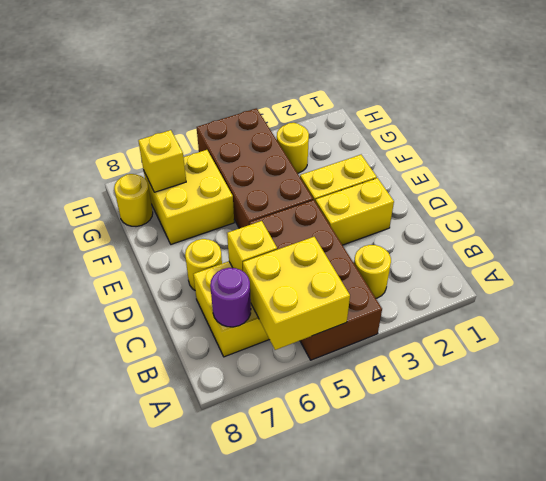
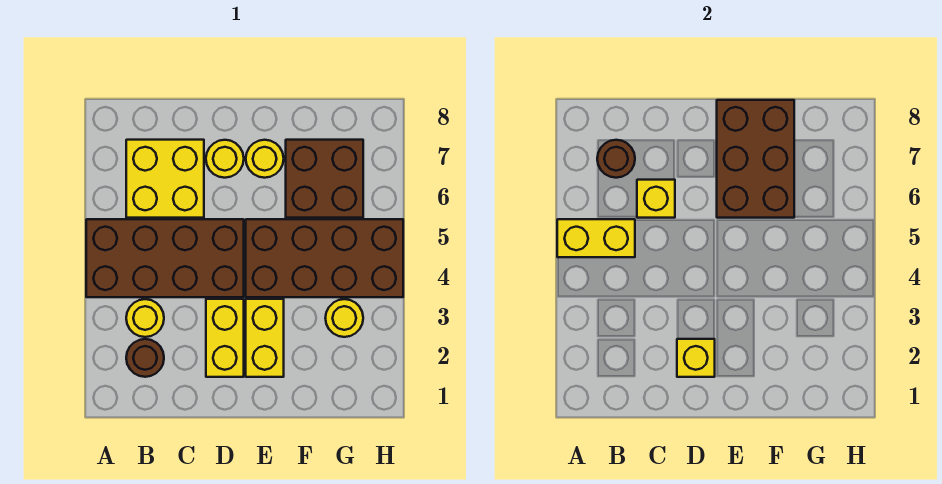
yellow 2x2 brick [243,237,350,350] -> yellow 1x2 brick [557,219,635,257]
none -> brown 1x1 round brick [126,339,164,377]
purple 1x1 round brick [210,268,251,327] -> brown 1x1 round brick [597,140,635,178]
none -> brown 2x3 brick [717,100,794,218]
yellow 2x2 brick [144,150,234,244] -> brown 2x2 brick [286,140,363,218]
yellow 1x1 brick [138,130,186,192] -> yellow 1x1 brick moved to [677,339,715,377]
yellow 1x1 round brick [114,174,153,227] -> yellow 1x1 round brick moved to [246,140,284,178]

